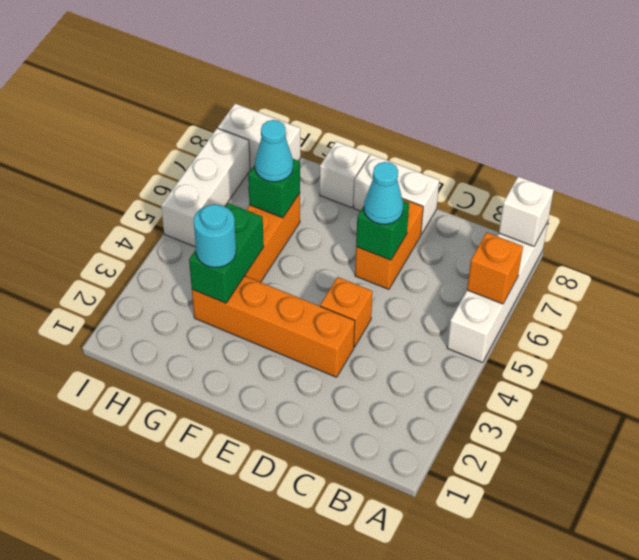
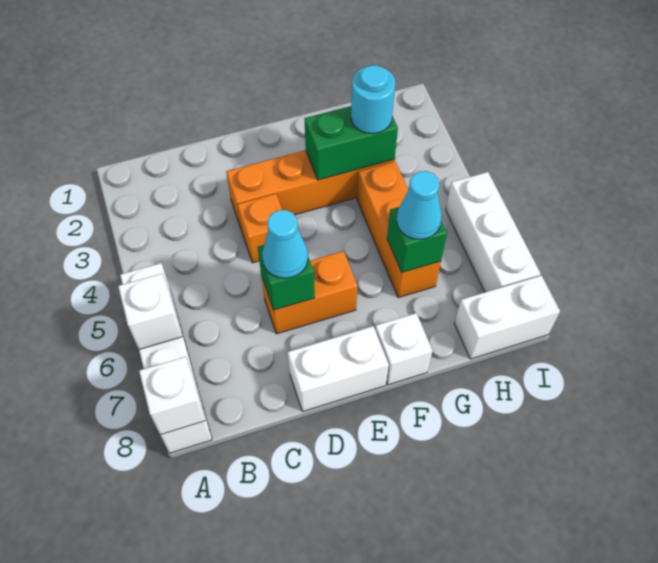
orange 1x1 brick [467,233,523,304] -> white 1x1 brick [118,273,182,349]
orange 1x2 brick [355,199,423,289] -> orange 1x2 brick turned to [261,251,357,334]
green 1x2 brick [189,203,264,303] -> green 1x2 brick turned to [304,106,398,180]

